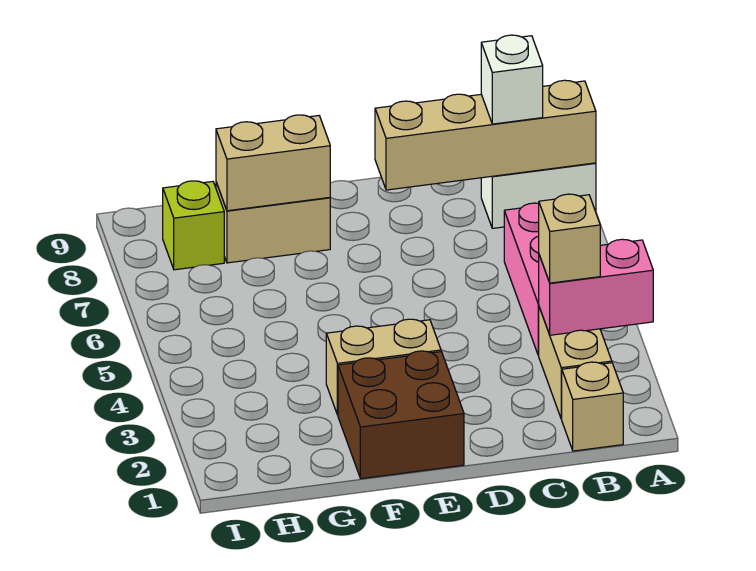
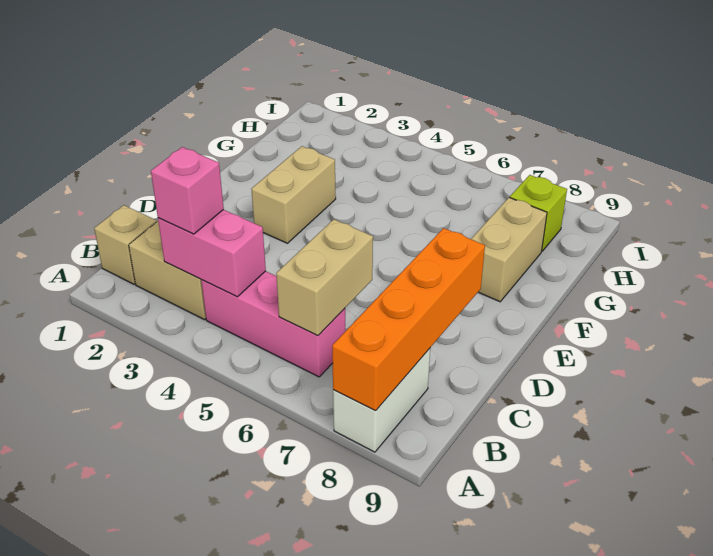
pink 1x2 brick [539,239,653,335] -> pink 1x2 brick turned to [158,210,266,297]
tan 1x4 brick [375,80,596,190] -> orange 1x4 brick [332,228,485,411]
tan 1x1 brick [539,194,600,283] -> pink 1x1 brick [151,147,224,234]
white 1x1 brick [481,35,543,124] -> none
brown 2x2 brick [338,351,464,479] -> none
tan 1x2 brick [216,115,330,211] -> tan 1x2 brick moved to [276,219,373,336]

